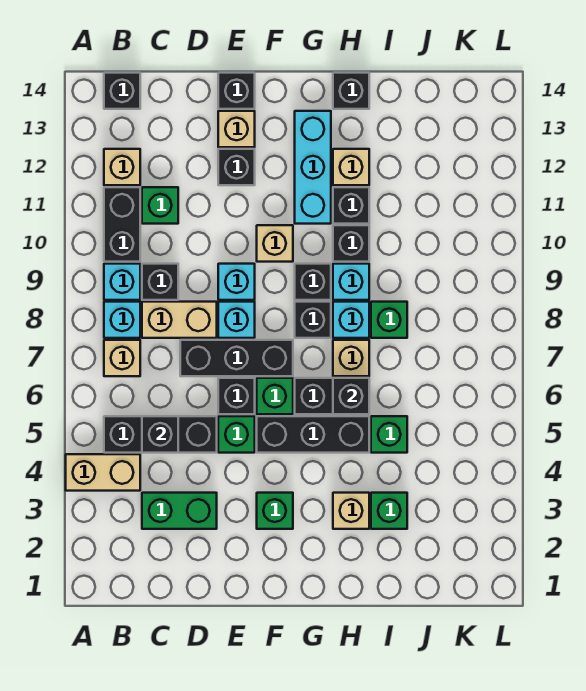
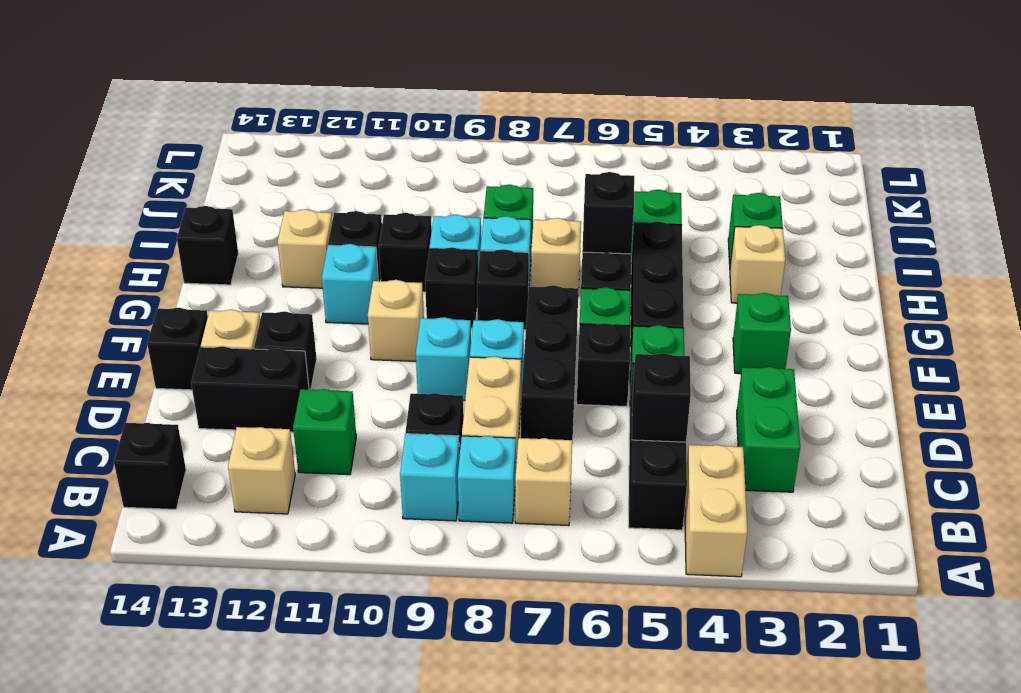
black 1x2 brick [104,187,140,262] -> black 1x2 brick moved to [191,346,309,432]
cyan 1x3 brick [295,111,331,224] -> cyan 1x1 brick [322,244,378,324]

